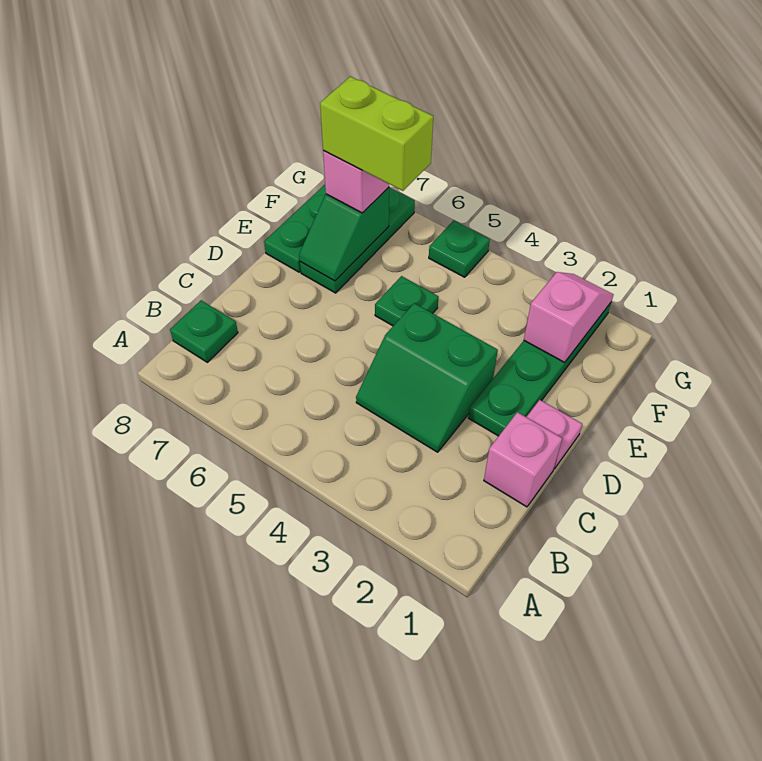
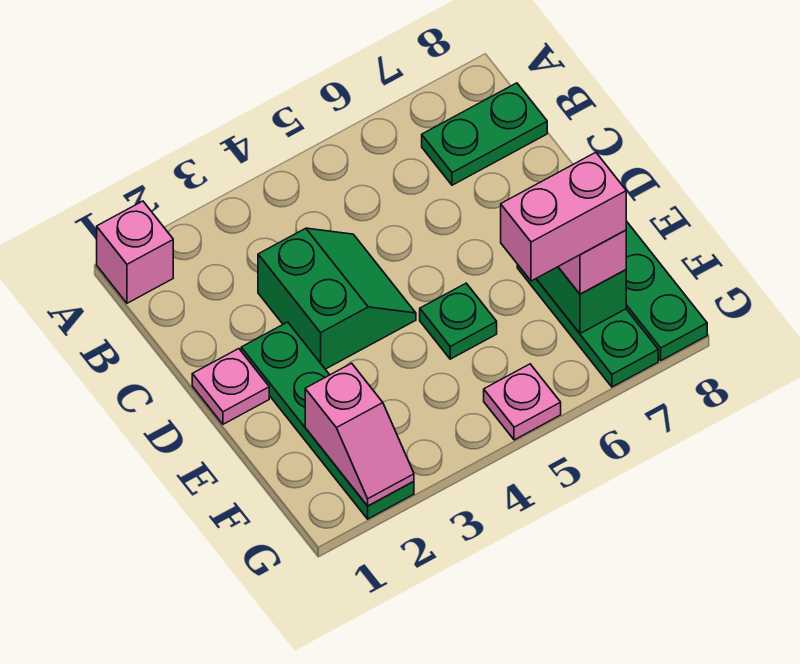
green 1x1 plate [170,300,238,362] -> green 1x2 plate [422,83,547,185]
pink 1x1 brick [484,412,562,507] -> pink 1x1 brick moved to [97,201,173,303]
green 2x2 slope [356,303,498,452] -> green 2x2 slope turned to [258,228,416,369]
lime 1x2 brick [320,77,433,191] -> pink 1x2 brick [501,152,626,281]
green 1x1 plate [429,221,490,277] -> pink 1x1 plate [484,364,561,440]

